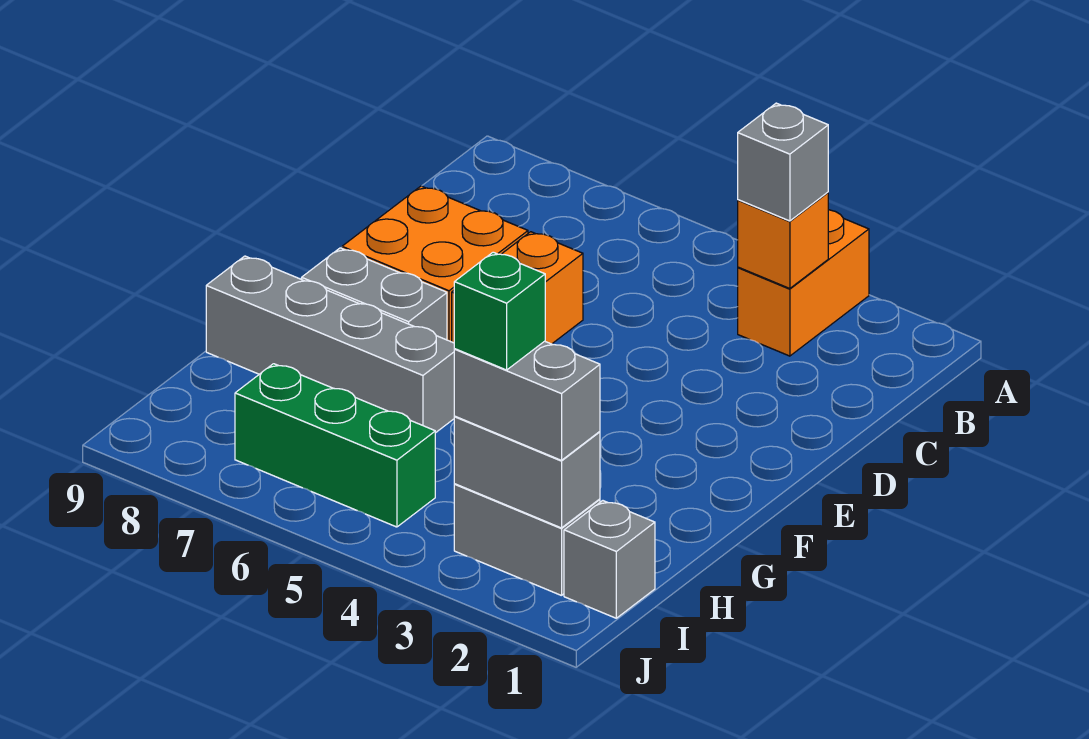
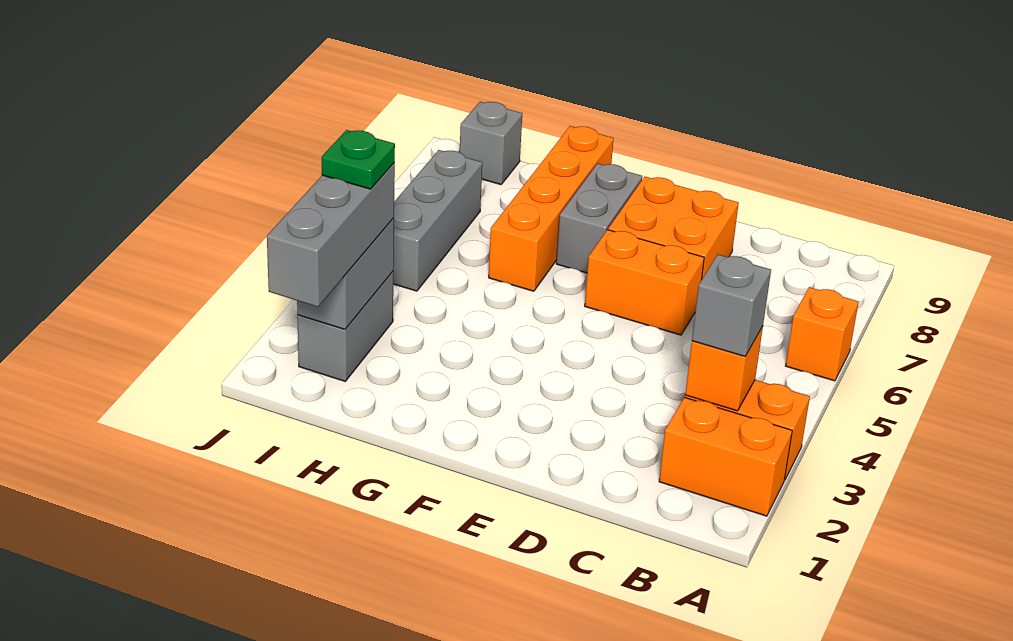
none -> orange 1x2 brick [659,397,792,516]
none -> orange 1x1 brick [786,287,859,381]
grey 1x4 brick [206,256,455,433] -> orange 1x4 brick [489,126,614,291]
grey 1x1 brick [564,501,655,618] -> grey 1x1 brick moved to [460,102,522,185]
grey 1x2 brick [454,341,600,460] -> grey 1x3 brick [267,163,395,307]
green 1x1 brick [454,252,545,370] -> green 1x1 plate [322,130,395,189]
green 1x3 brick [235,364,435,527] -> grey 1x3 brick [393,150,482,291]

